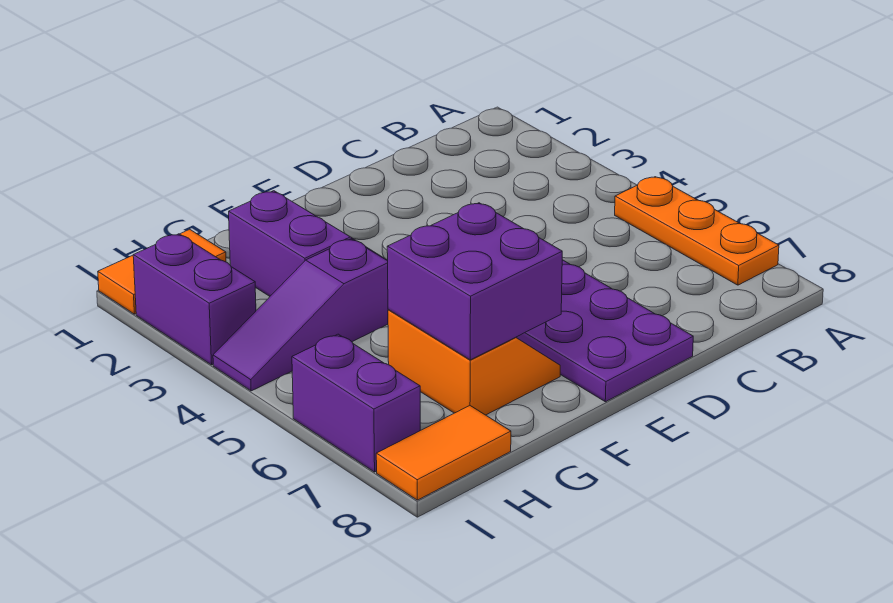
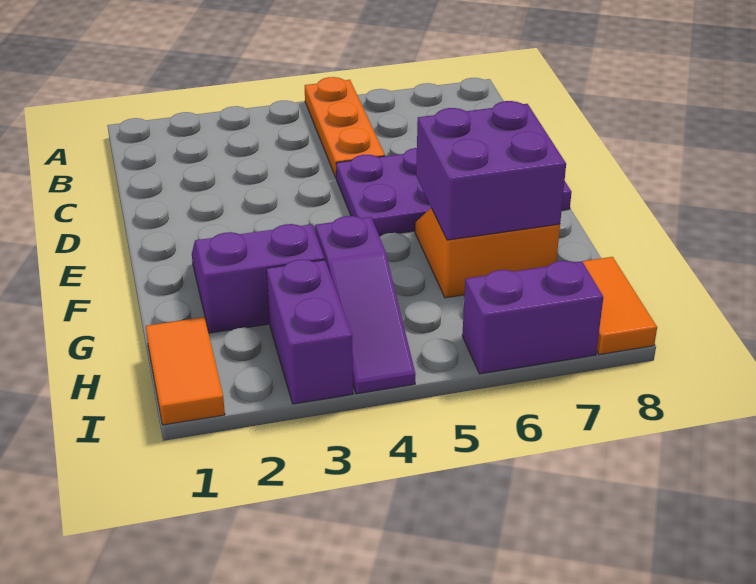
orange 1x3 plate [615,177,779,285] -> orange 1x3 plate turned to [305,77,385,178]
purple 1x2 brick [133,234,256,365] -> purple 1x2 brick turned to [267,260,353,404]

